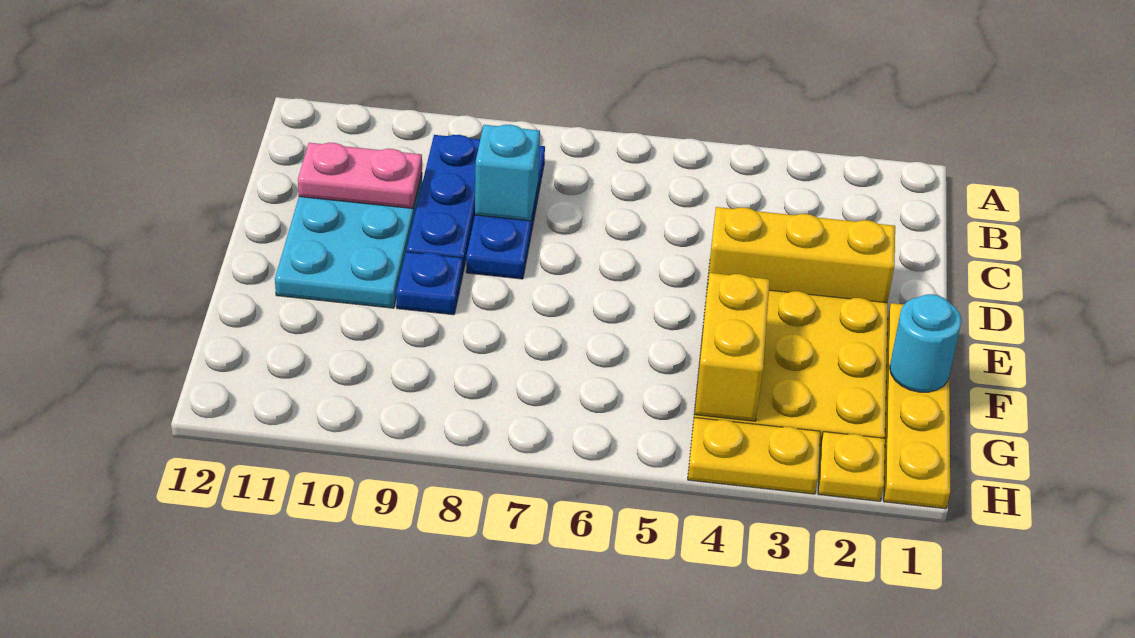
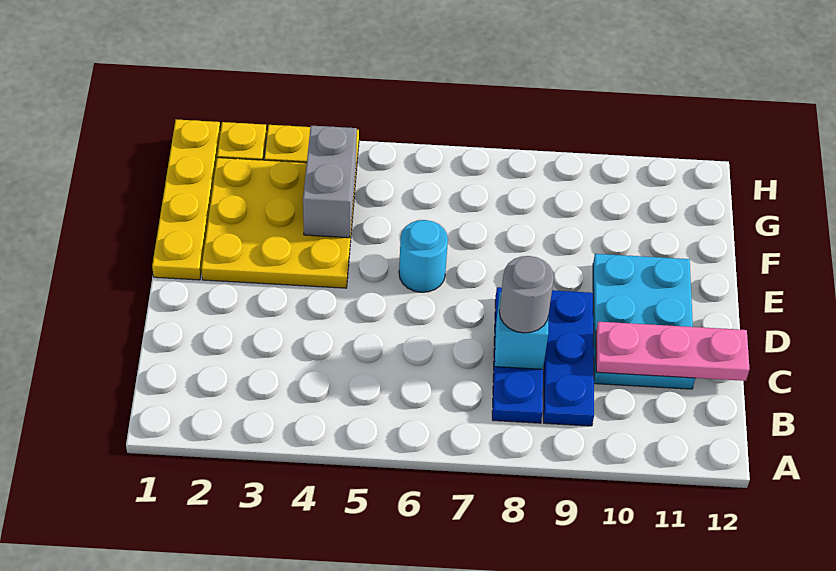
none -> grey 1x1 round brick [499,256,554,333]
pink 1x2 plate [298,143,422,208] -> pink 1x3 plate [596,322,749,381]
yellow 1x3 brick [707,207,895,303] -> none
blue 1x1 plate [396,252,463,315] -> none
cyan 1x1 round brick [890,294,962,392] -> cyan 1x1 round brick moved to [399,220,448,292]
yellow 1x2 brick [694,273,770,421] -> grey 1x2 brick [303,126,357,238]

